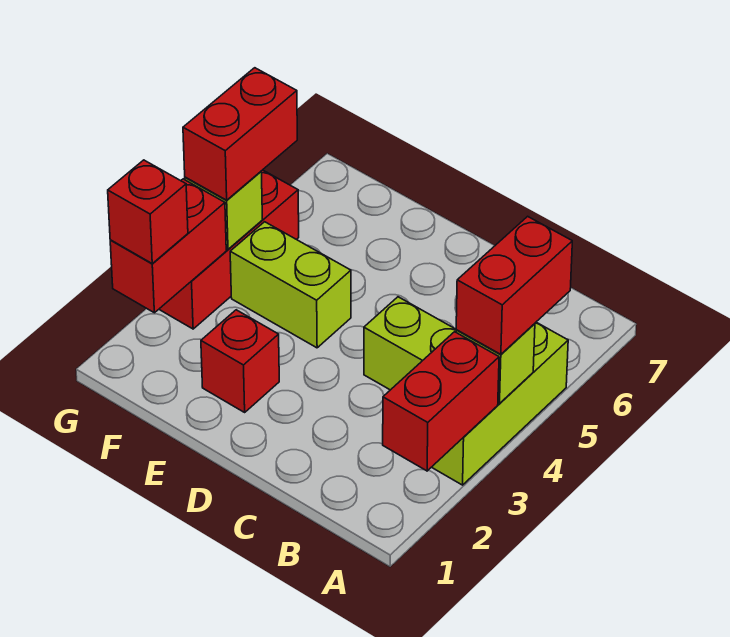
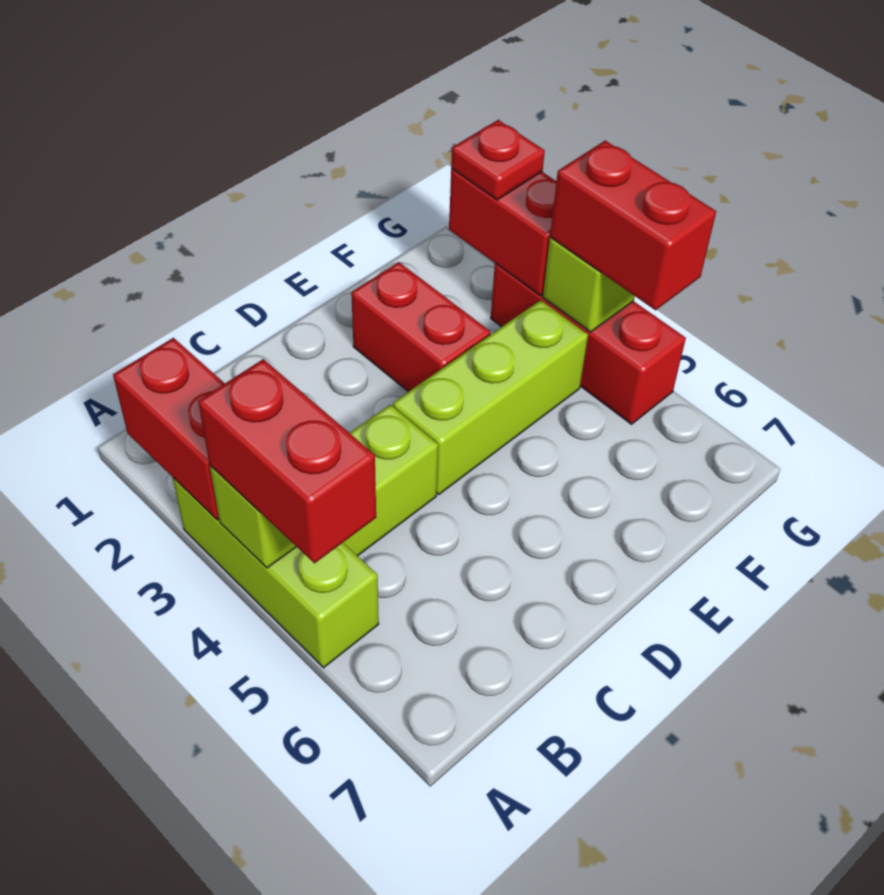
red 1x1 brick [201,310,279,412] -> red 1x2 brick [351,262,490,392]
lime 1x2 brick [230,222,351,348] -> lime 1x3 brick [393,300,588,494]
red 1x1 brick [108,160,188,263] -> red 1x1 plate [451,120,545,200]

